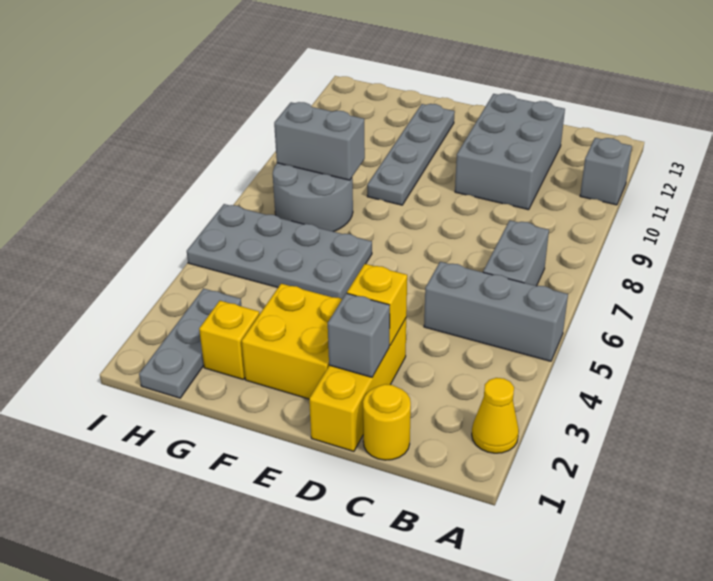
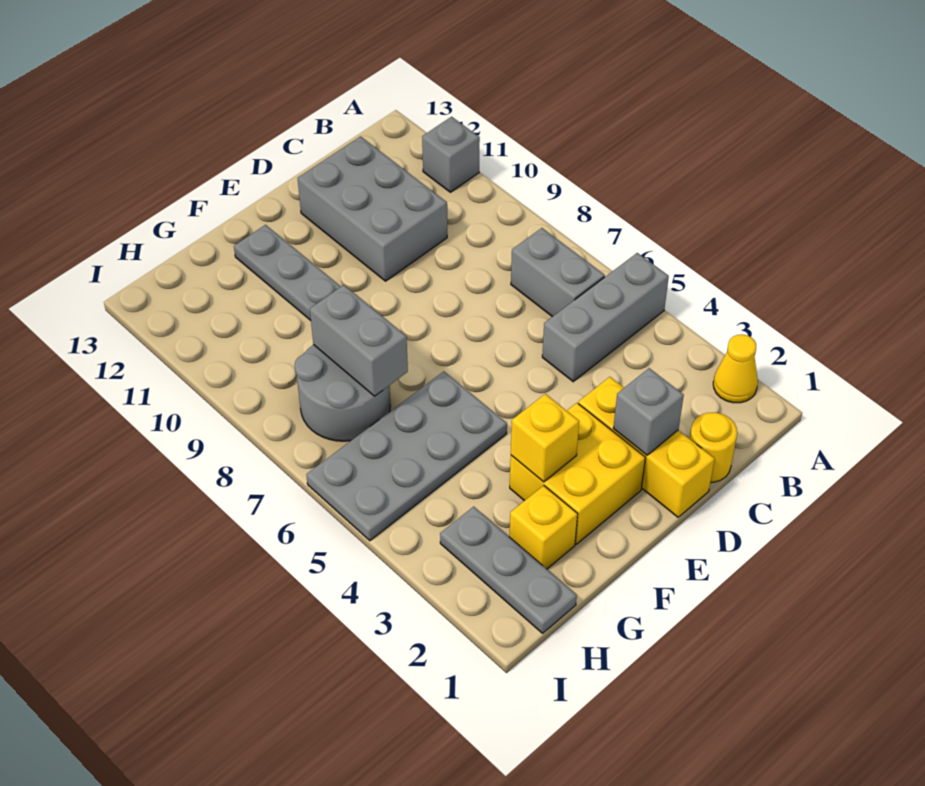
yellow 1x1 brick [347,264,407,346] -> yellow 1x1 brick moved to [511,394,579,482]
grey 1x2 brick [274,102,365,180] -> grey 1x2 brick turned to [310,285,408,396]

